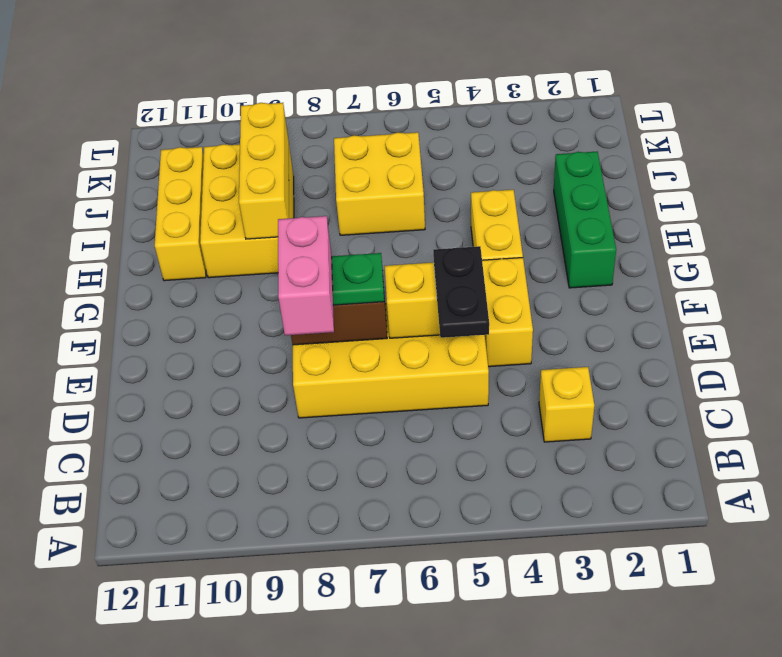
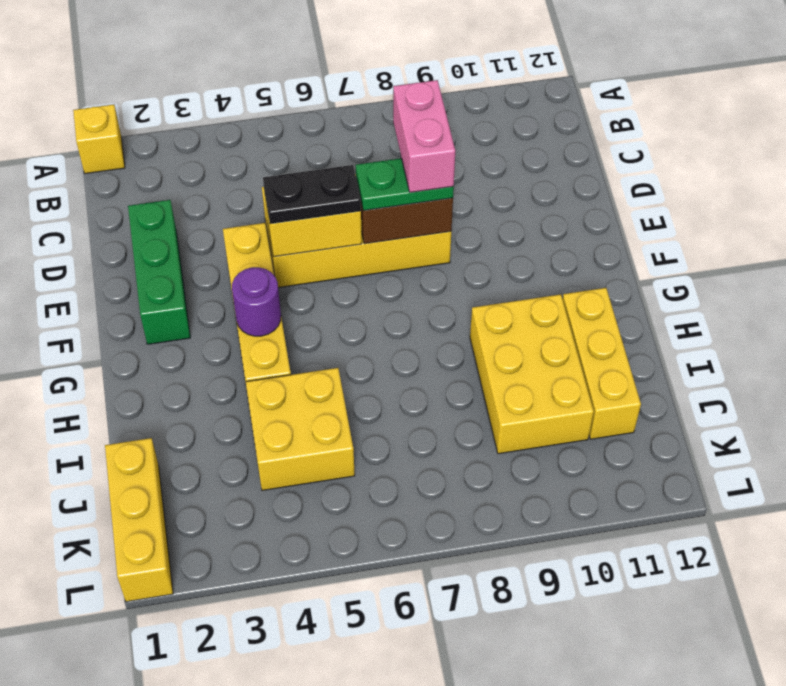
yellow 1x1 brick [539,367,595,442] -> yellow 1x1 brick moved to [73,104,125,174]
black 1x2 plate [433,246,489,338] -> black 1x2 plate turned to [263,165,361,224]
green 1x3 brick [554,152,616,288] -> green 1x3 brick moved to [128,200,190,344]
none -> purple 1x1 round brick [232,267,281,336]
yellow 1x3 brick [239,103,289,239] -> yellow 1x3 brick moved to [105,438,173,602]
yellow 2x2 brick [334,132,425,235] -> yellow 2x2 brick moved to [246,368,355,490]

